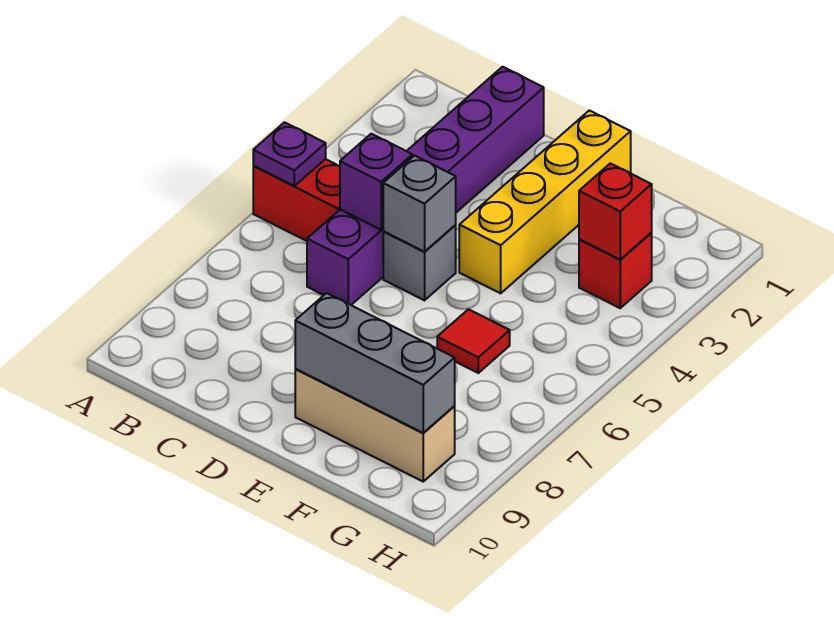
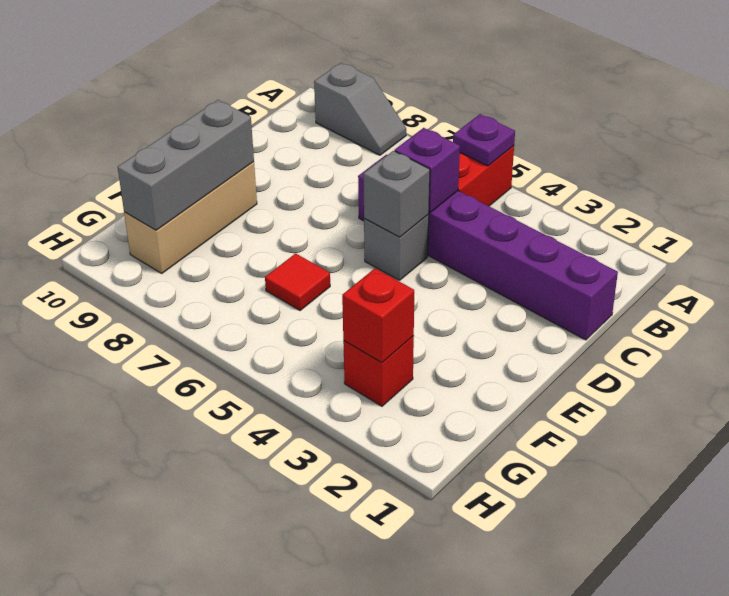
none -> grey 1x2 slope [314,63,406,155]
yellow 1x4 brick [459,110,631,293] -> none

